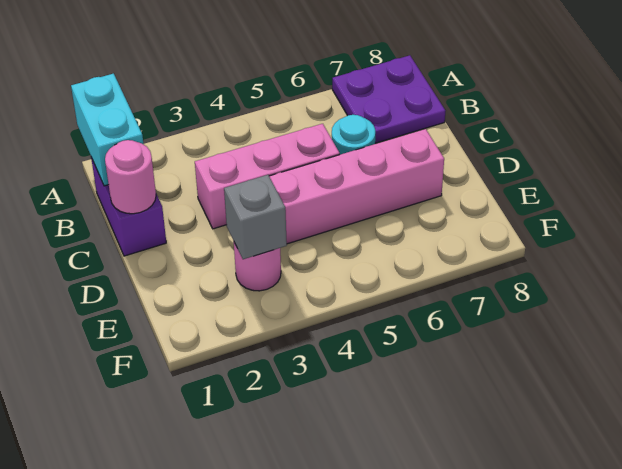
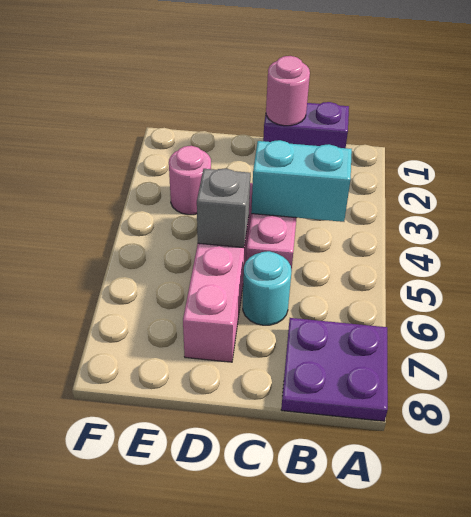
cyan 1x2 brick [71,74,143,186] -> cyan 1x2 brick moved to [251,140,352,222]
grey 1x1 brick [224,175,287,259] -> grey 1x1 brick moved to [197,169,250,248]

